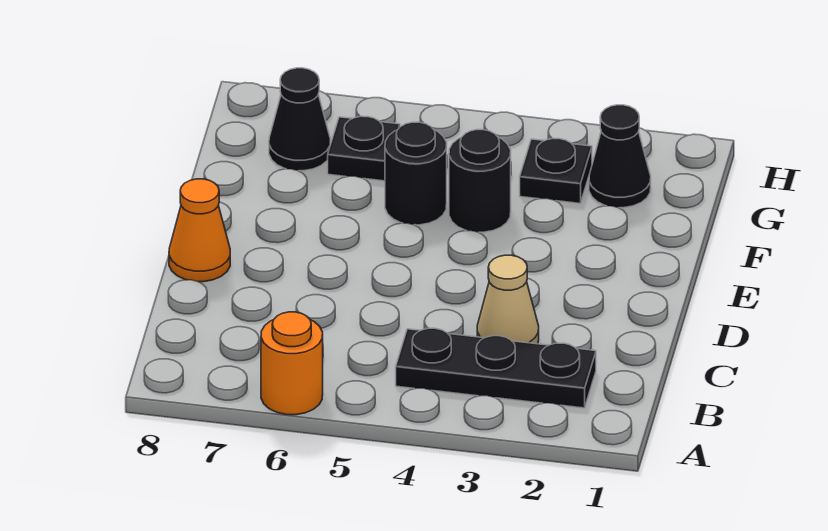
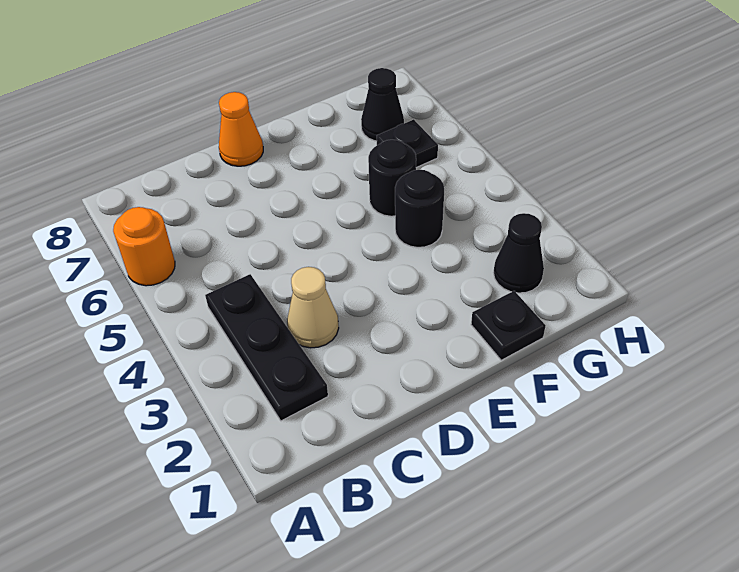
black 1x1 plate [520,139,592,203] -> black 1x1 plate moved to [471,291,546,360]

